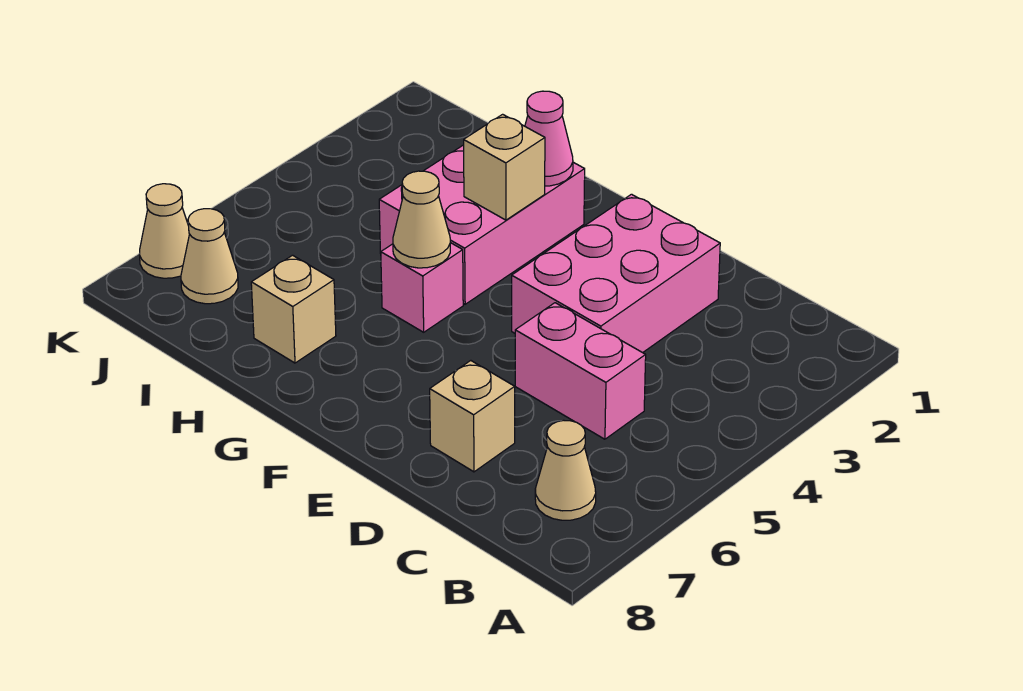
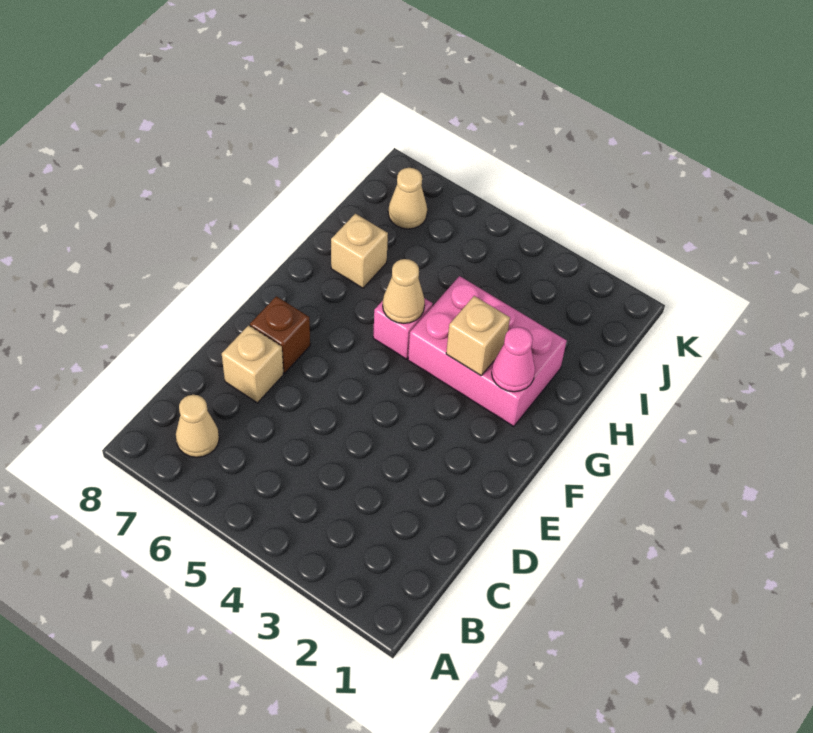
pink 1x2 brick [515,303,646,439] -> none
pink 2x3 brick [512,194,720,353] -> none
none -> brown 1x1 brick [250,296,310,373]
tan 1x1 cone [139,184,189,278] -> none

